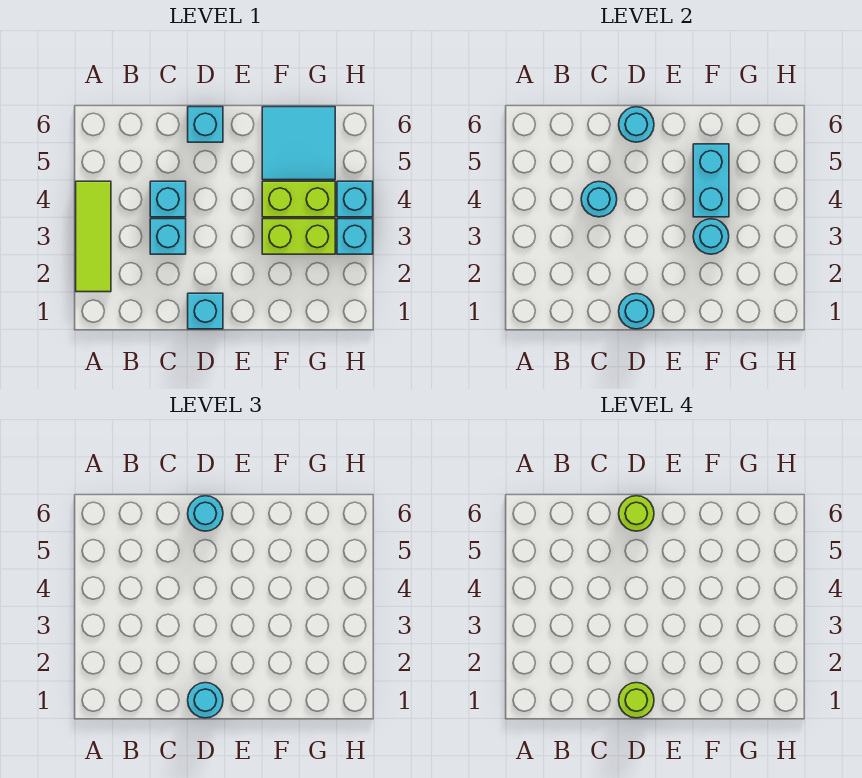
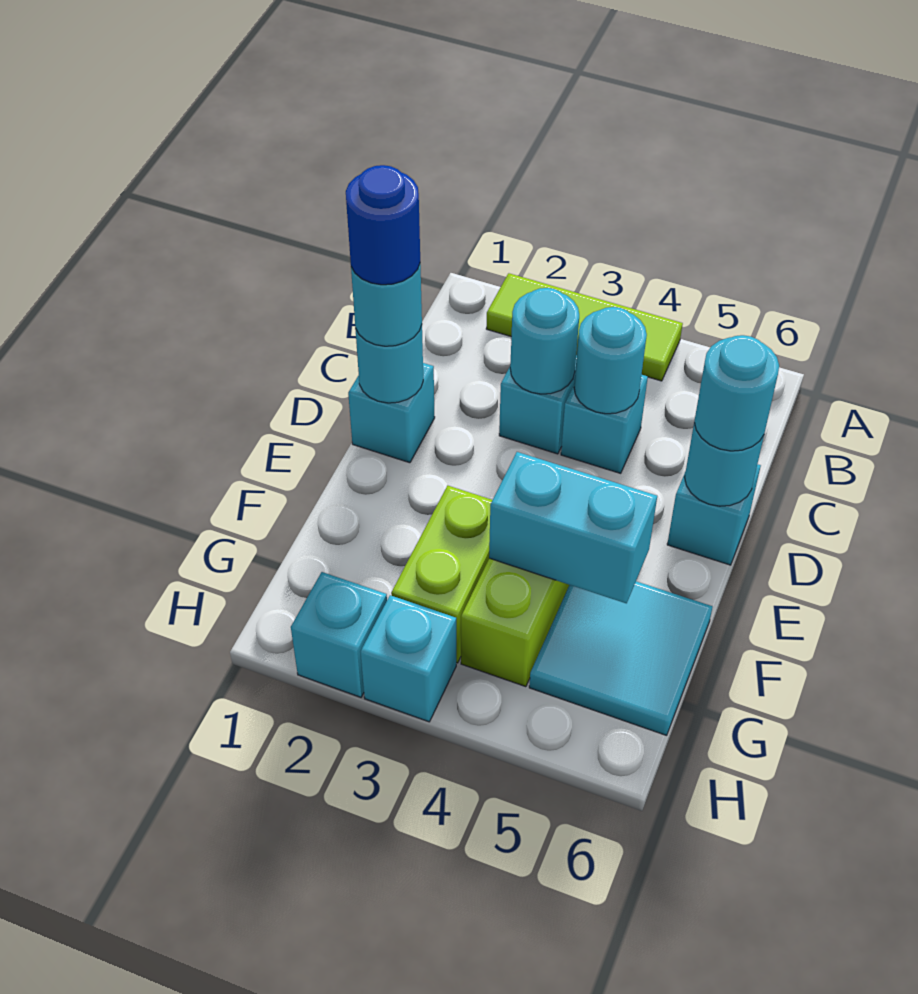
lime 1x1 round brick [619,683,654,718] -> blue 1x1 round brick [346,165,420,285]
lime 1x1 round brick [619,496,654,531] -> none
cyan 1x1 round brick [693,219,729,254] -> cyan 1x1 round brick moved to [510,288,579,394]
cyan 1x1 brick [337,181,373,217] -> cyan 1x1 brick moved to [291,572,387,697]

